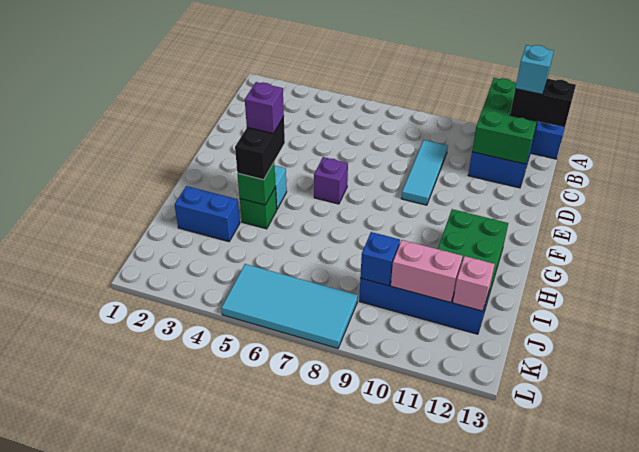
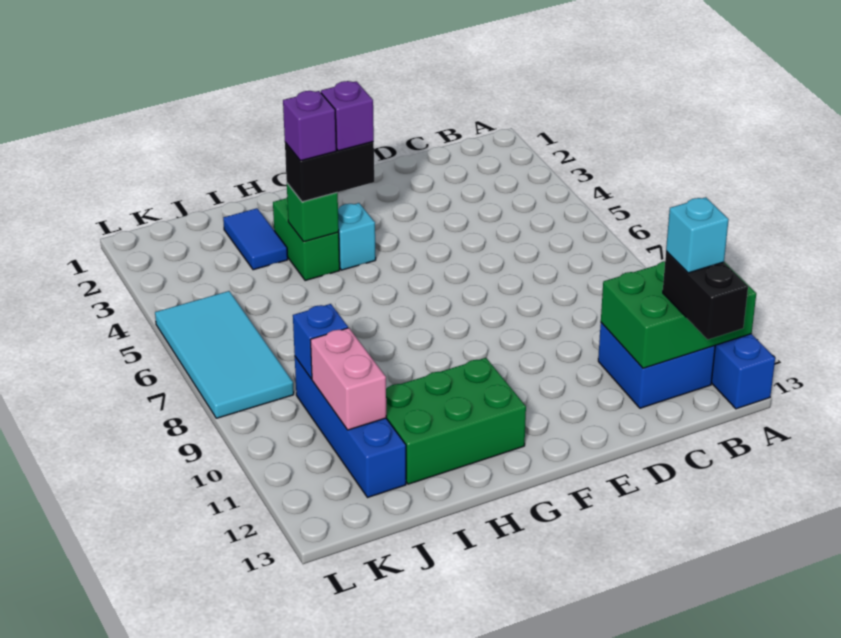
cyan 1x3 tile [401,140,448,205] -> none
purple 1x1 brick [314,157,348,204] -> purple 1x1 brick moved to [283,91,336,161]
green 1x1 brick [240,187,277,229] -> green 1x2 brick [273,198,340,280]
blue 1x2 brick [175,186,240,242] -> blue 1x2 tile [223,208,288,270]
pink 1x1 brick [453,256,495,311] -> none

